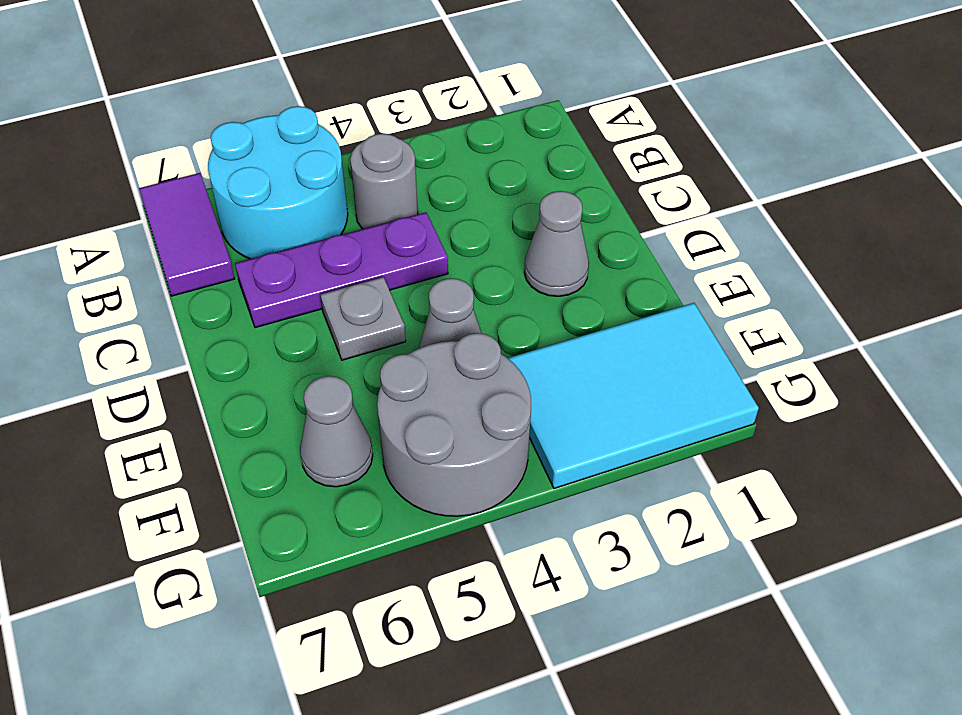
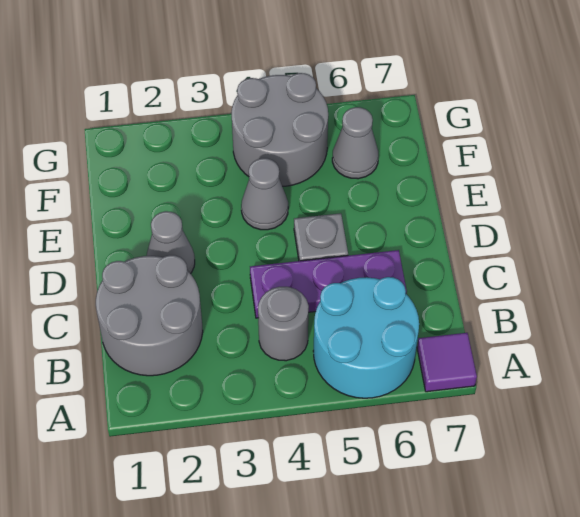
purple 1x2 tile [139,173,235,296] -> purple 1x1 tile [417,333,477,392]
none -> grey 2x2 round brick [96,255,203,376]
cyan 2x3 tile [508,303,759,489] -> none

